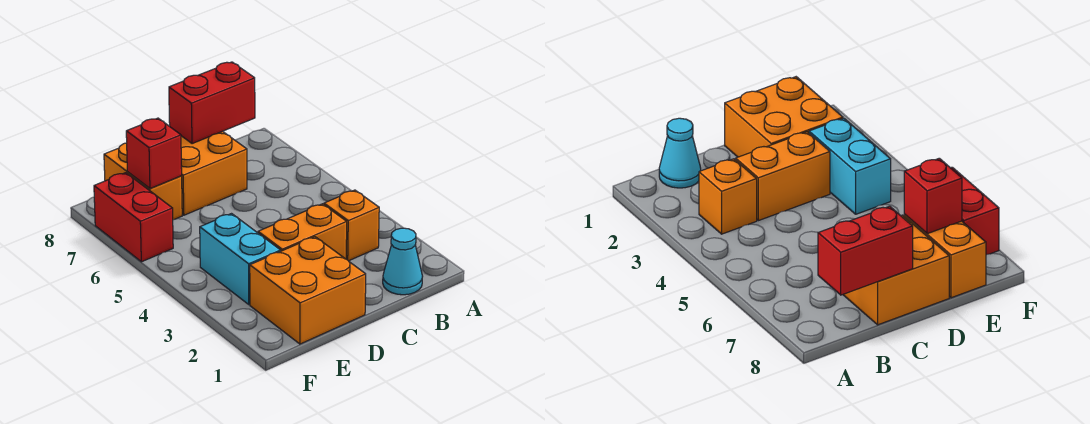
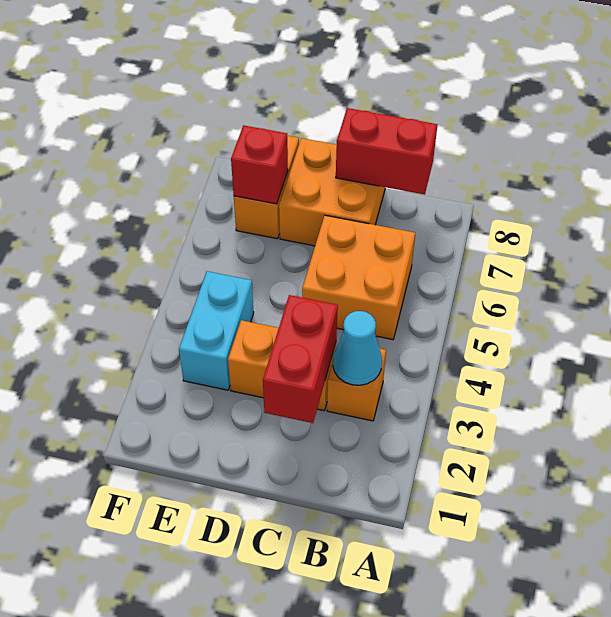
cyan 1x1 cone [383,228,423,295] -> cyan 1x1 cone moved to [333,311,382,385]
orange 2x2 brick [250,237,366,344] -> orange 2x2 brick moved to [302,215,415,340]
red 1x2 brick [94,173,173,262] -> red 1x2 brick moved to [263,295,338,423]

